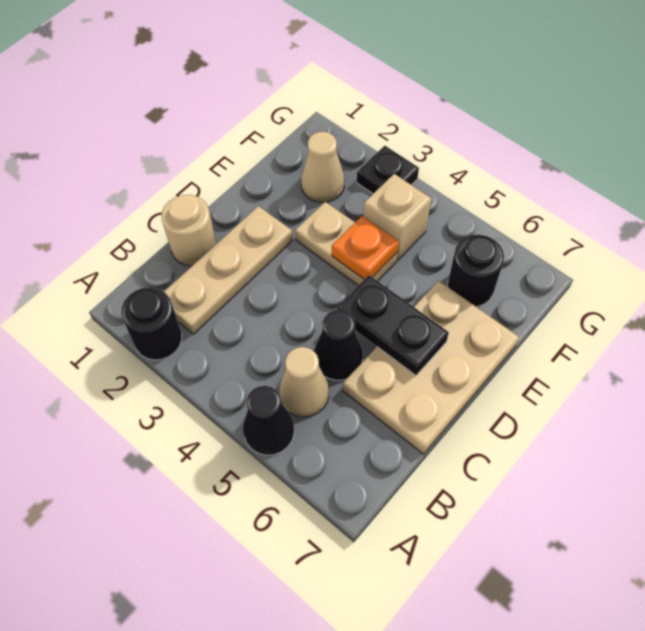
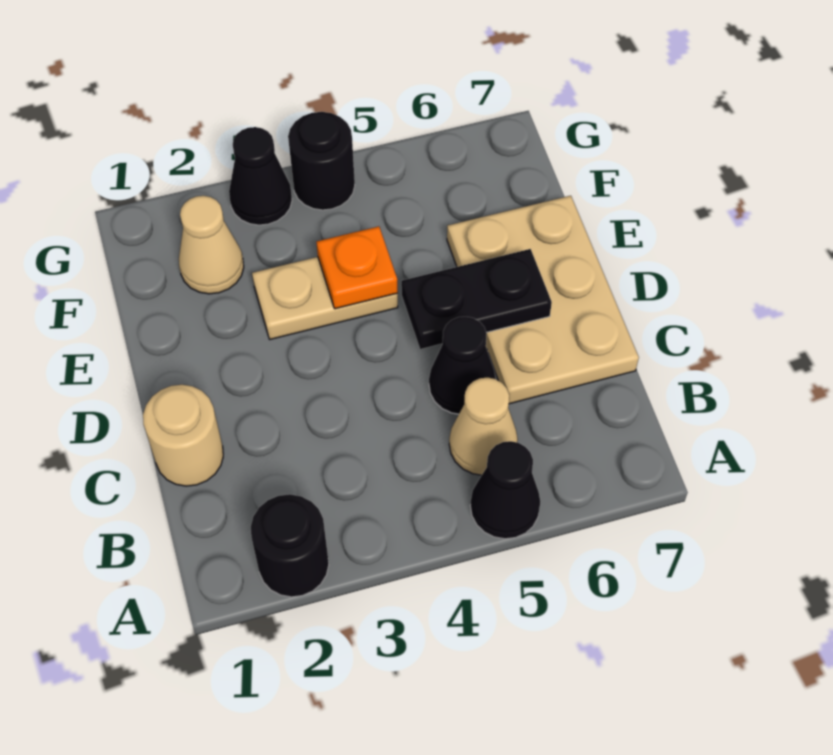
tan 1x3 plate [164,206,293,334] -> none
tan 1x1 brick [364,174,431,261] -> none
black 1x1 round brick [447,235,504,307] -> black 1x1 round brick moved to [288,112,355,210]
black 1x1 plate [357,146,419,194] -> black 1x1 cone [229,127,292,225]

